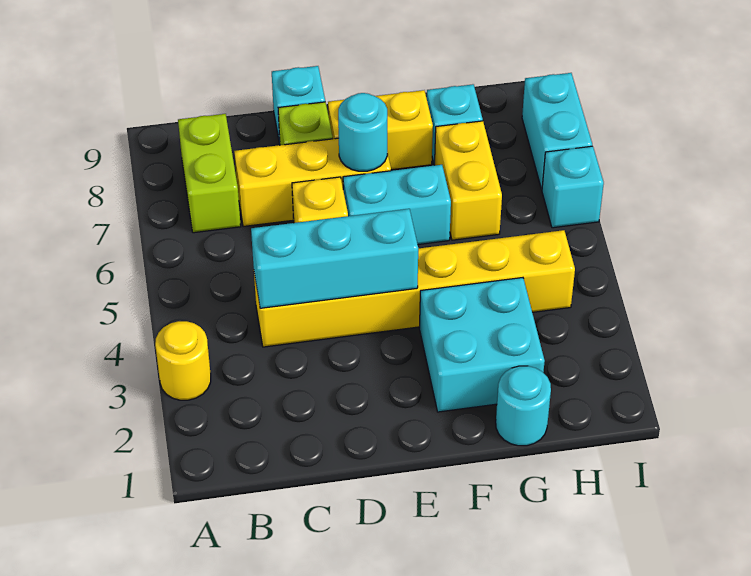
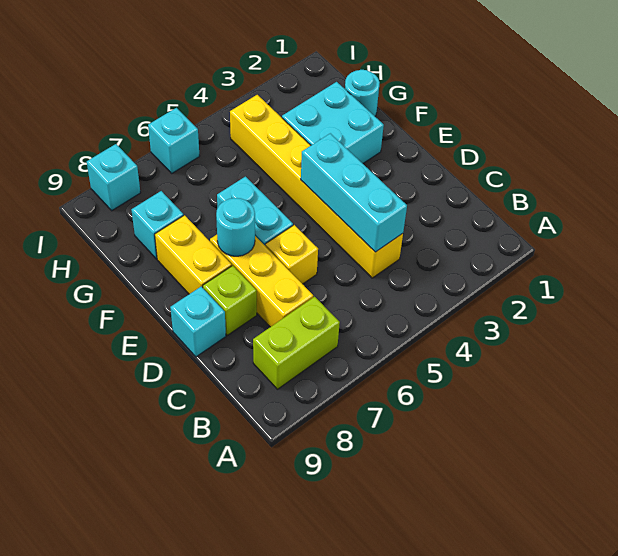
yellow 1x1 round brick [155,321,211,400] -> none
yellow 1x2 brick [435,121,502,240] -> none
cyan 1x2 brick [522,73,592,189] -> cyan 1x1 brick [87,144,140,211]

